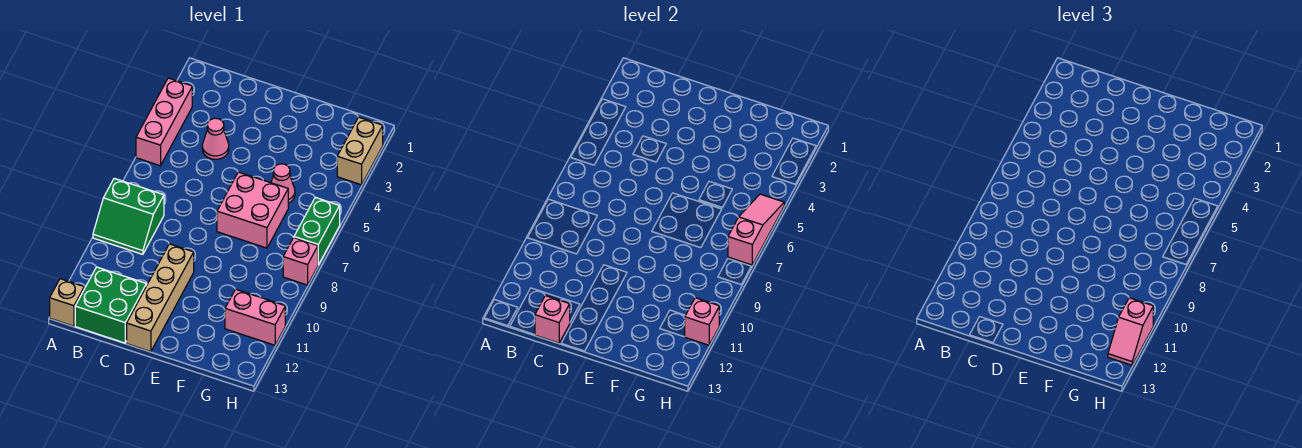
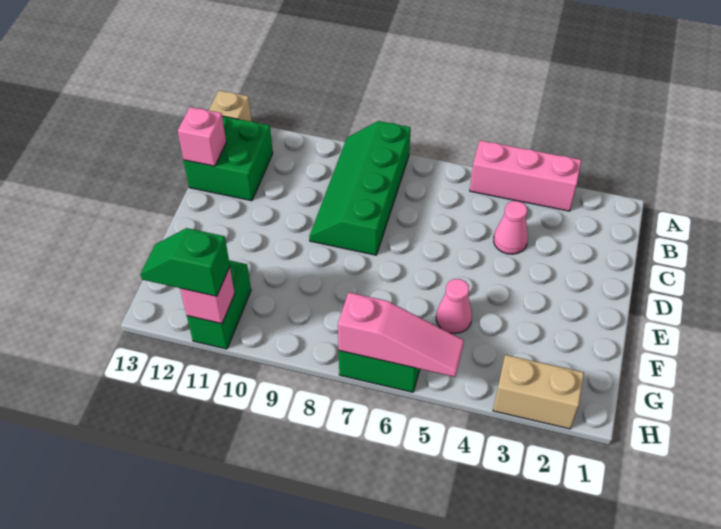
green 2x2 slope [93,178,164,254] -> green 2x4 slope [309,121,411,255]
tan 1x4 brick [127,244,194,352] -> none
pink 2x2 brick [217,172,288,248] -> none
pink 1x2 brick [225,289,285,345] -> green 1x2 brick [187,260,251,349]
pink 1x1 brick [283,238,318,285] -> none
pink 1x2 slope [1108,298,1153,365] -> green 1x2 slope [140,228,230,296]

